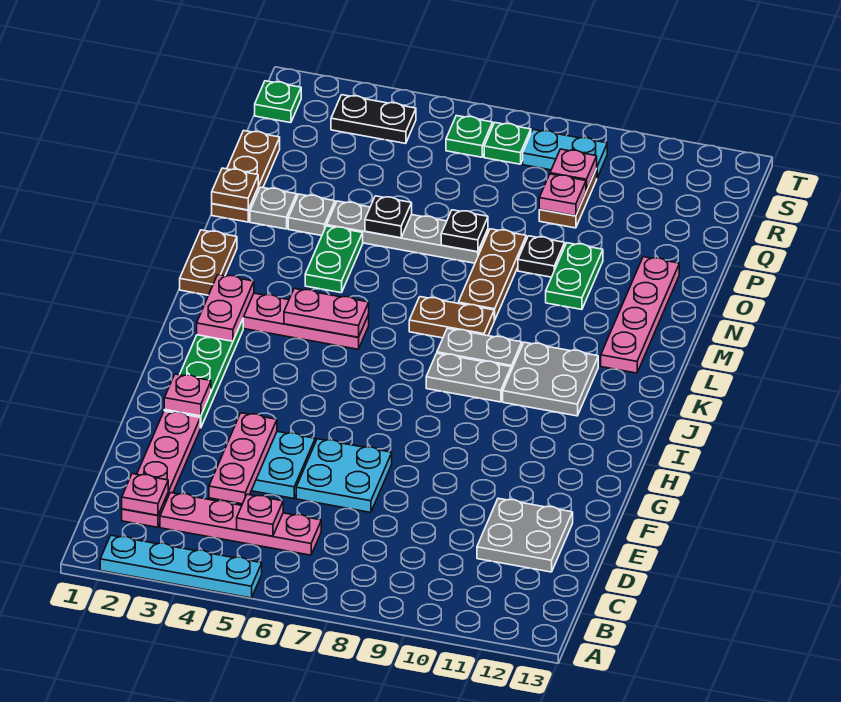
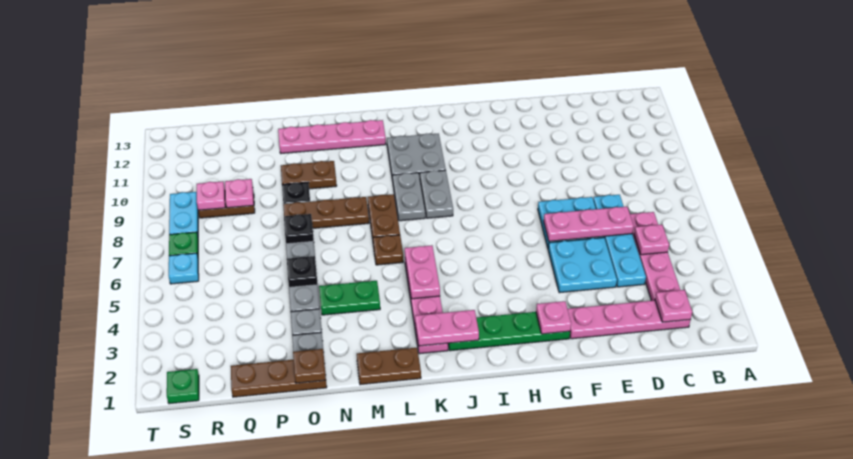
cyan 1x4 plate [100,535,262,598] -> cyan 1x4 plate moved to [593,195,646,287]
pink 1x3 plate [209,413,277,504] -> pink 1x3 plate moved to [544,207,634,241]
grey 2x2 plate [477,498,573,572] -> none
none -> brown 1x1 plate [373,235,403,265]
green 1x2 plate [546,243,603,310] -> brown 1x2 plate [281,161,337,189]
black 1x2 plate [331,95,416,144] -> none
green 1x1 plate [446,116,493,157] -> cyan 1x1 plate [169,253,199,284]

